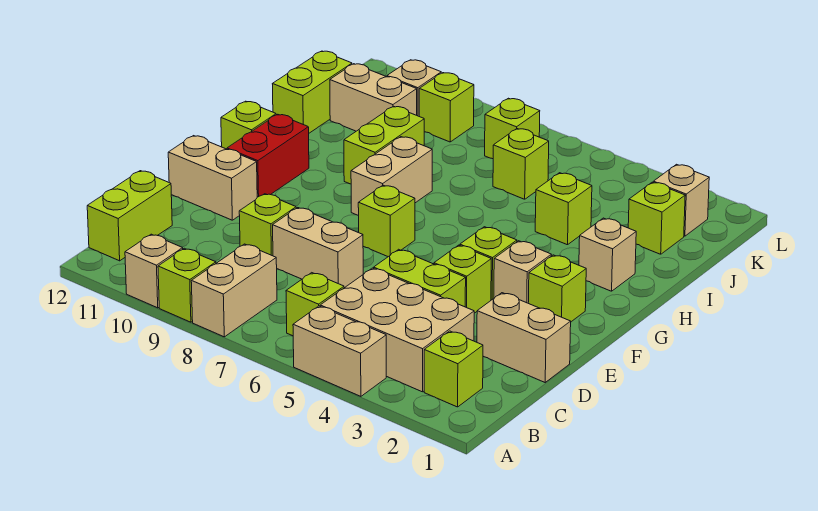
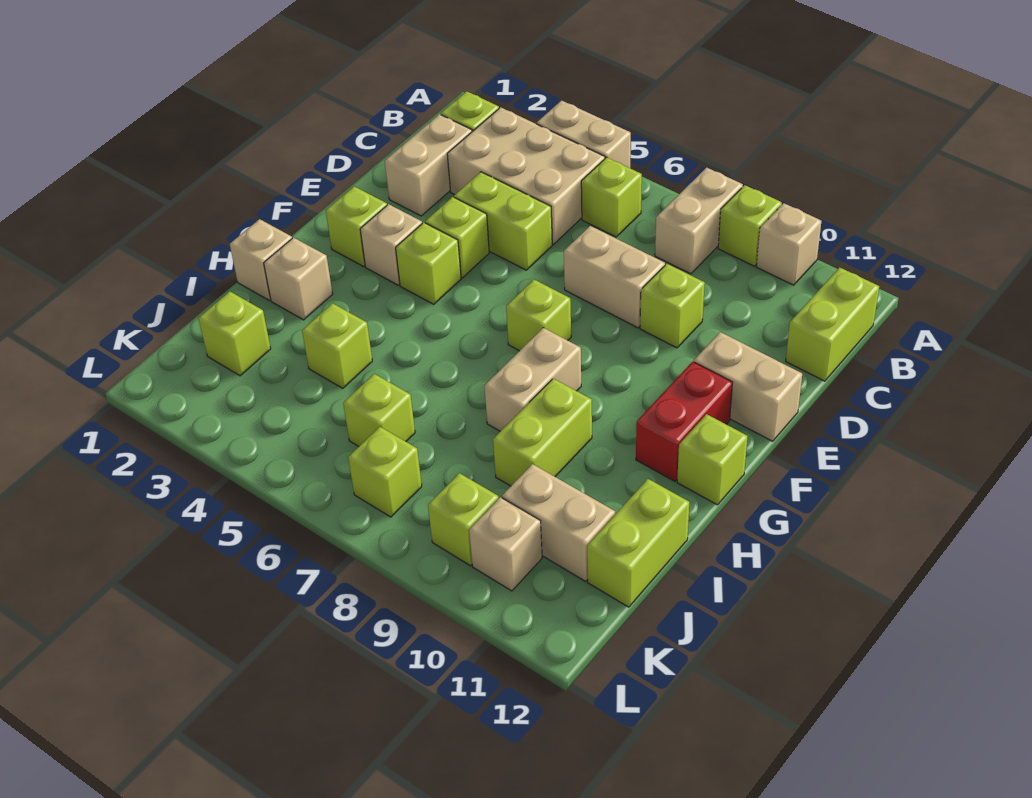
tan 1x2 brick [477,293,571,382] -> tan 1x2 brick turned to [385,114,472,216]
tan 1x1 brick [654,164,709,236] -> tan 1x1 brick moved to [230,219,292,300]

